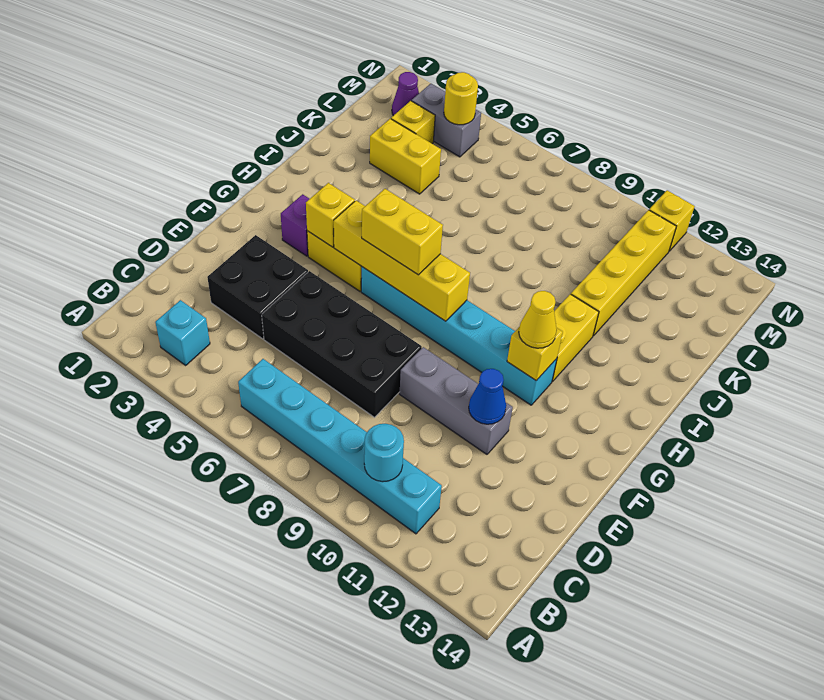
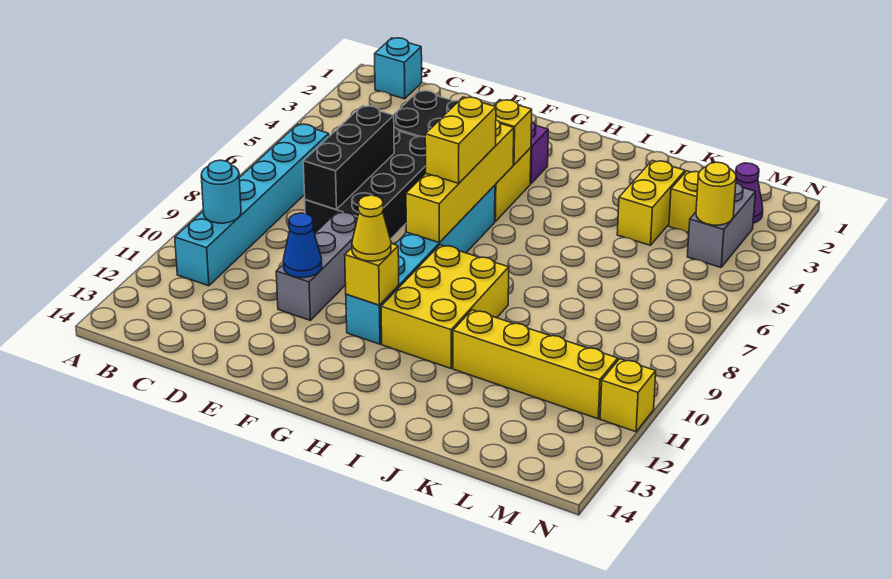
cyan 1x1 brick [155,300,210,365] -> cyan 1x1 brick moved to [375,38,422,99]
none -> black 1x3 brick [303,106,394,209]
yellow 1x2 brick [552,294,599,382] -> yellow 2x3 brick [381,245,509,368]

